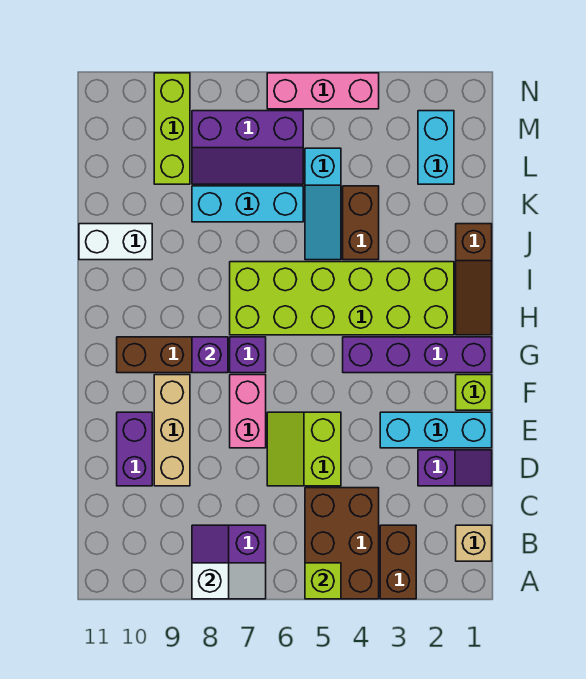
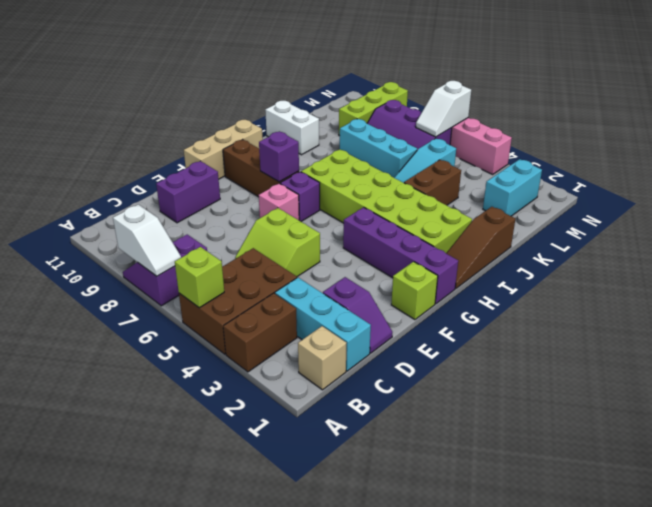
lime 2x2 slope [267,412,341,486] -> lime 2x2 slope turned to [235,208,320,277]
tan 1x3 brick [154,375,190,486] -> tan 1x3 brick moved to [184,120,263,179]
cyan 1x3 brick [380,412,492,448] -> cyan 1x3 brick moved to [275,278,371,371]
pink 1x2 brick [230,375,266,448] -> pink 1x1 brick [259,183,299,220]
none -> white 1x2 slope [416,81,471,137]

